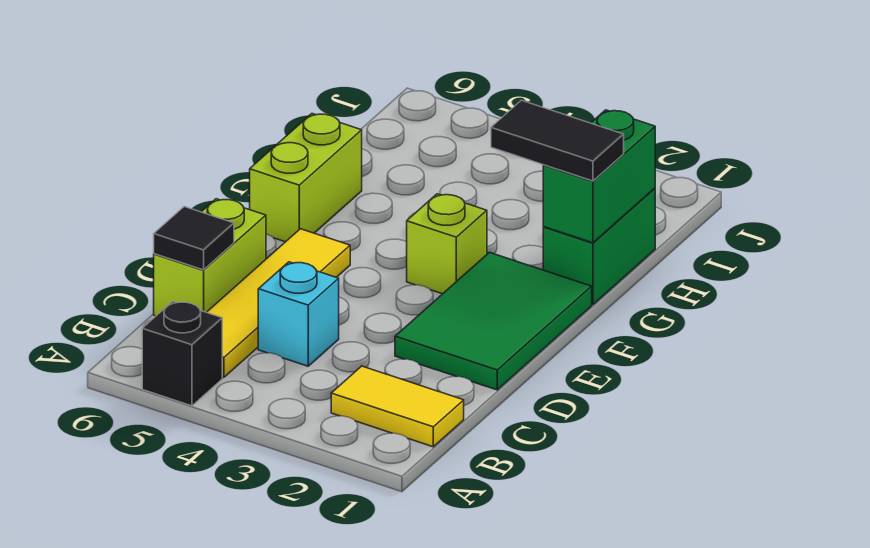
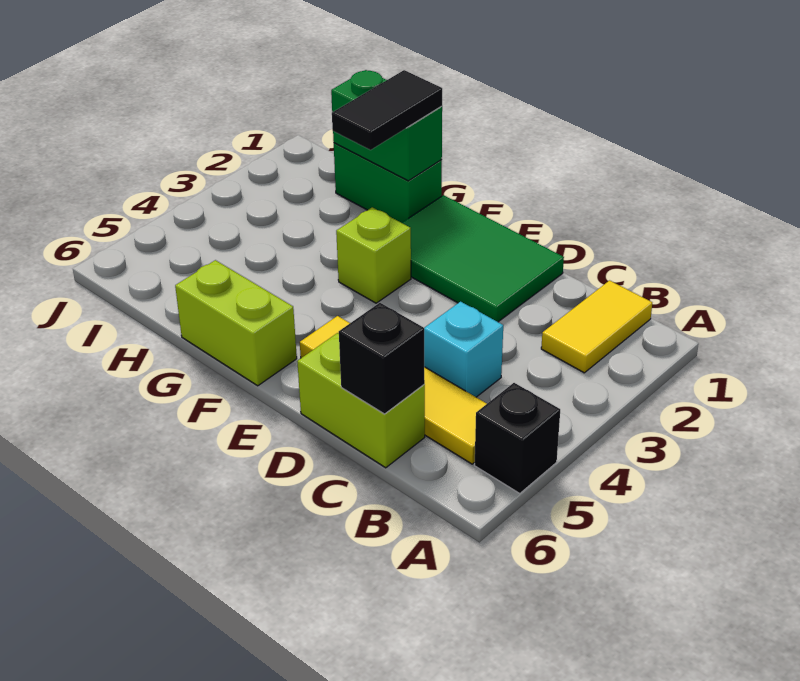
black 1x1 tile [154,207,234,270] -> black 1x1 brick [339,303,425,414]

